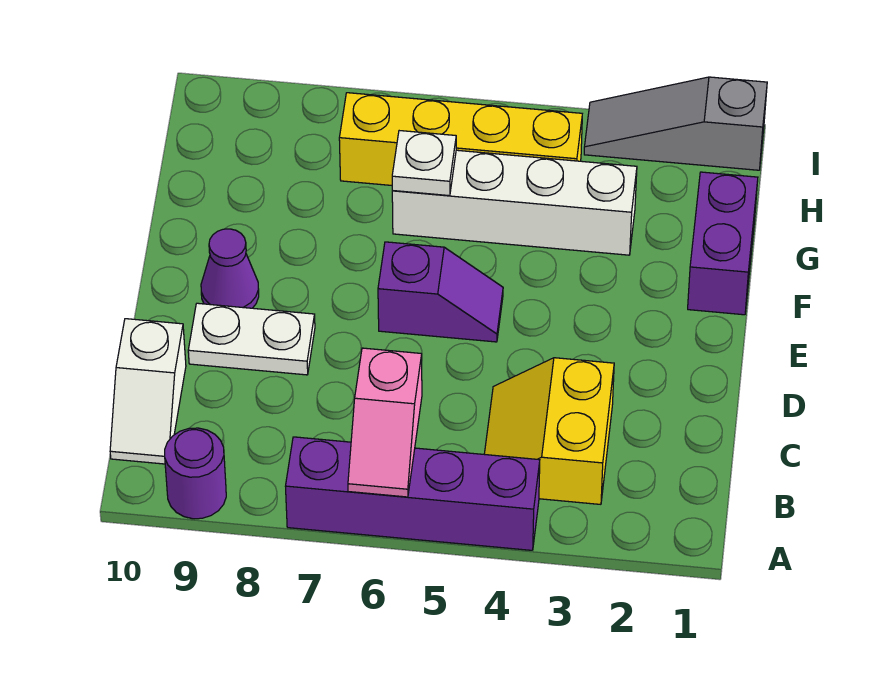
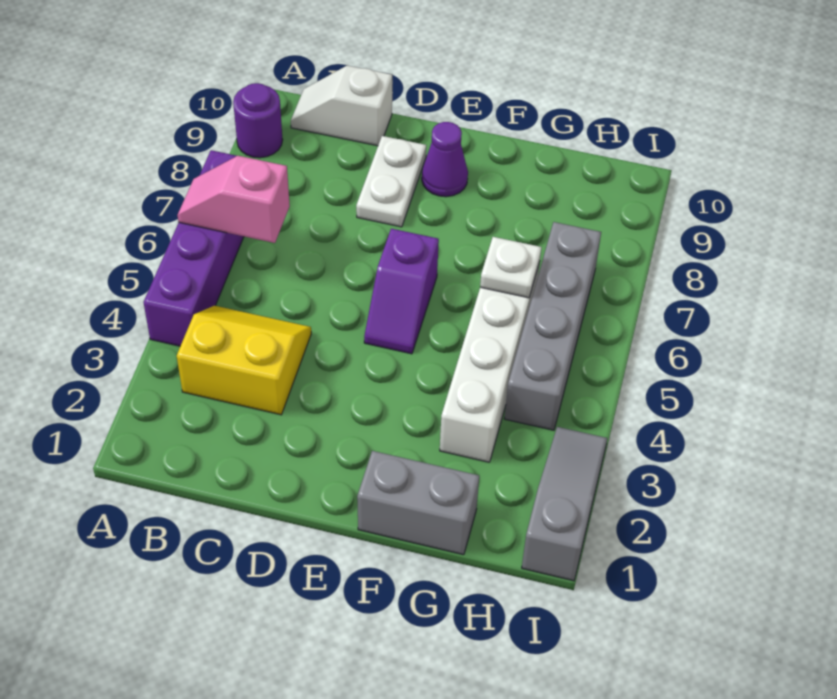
purple 1x2 brick [688,172,758,315] -> grey 1x2 brick [357,451,479,555]
yellow 1x4 brick [339,93,582,185] -> grey 1x4 brick [504,222,601,430]

